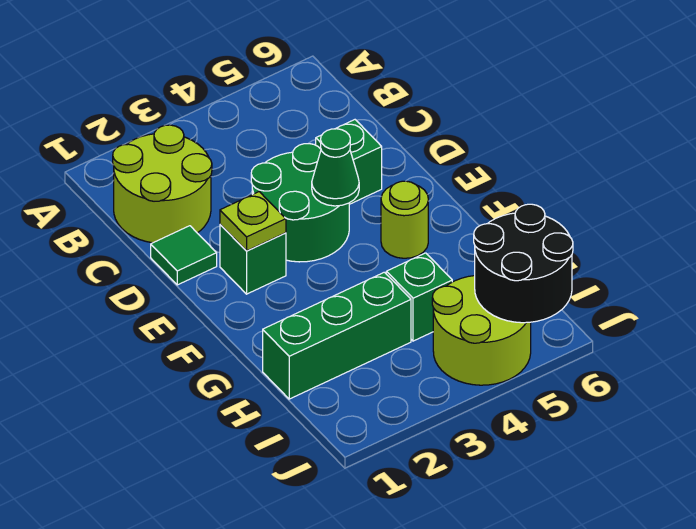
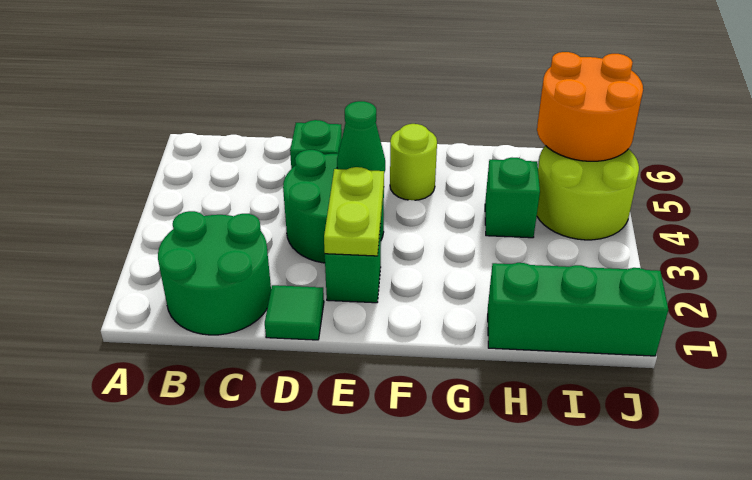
lime 2x2 round brick [113,125,212,243] -> green 2x2 round brick [158,211,271,335]
lime 1x1 plate [220,192,286,251] -> lime 1x2 plate [324,167,384,256]
green 1x3 brick [263,272,411,399] -> green 1x3 brick turned to [488,263,668,356]
black 2x2 round brick [474,204,573,323] -> orange 2x2 round brick [537,52,643,161]

